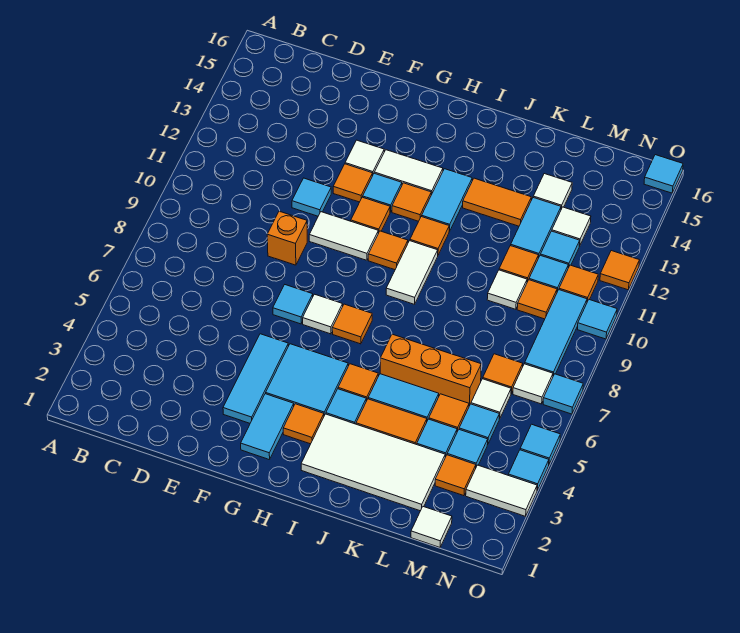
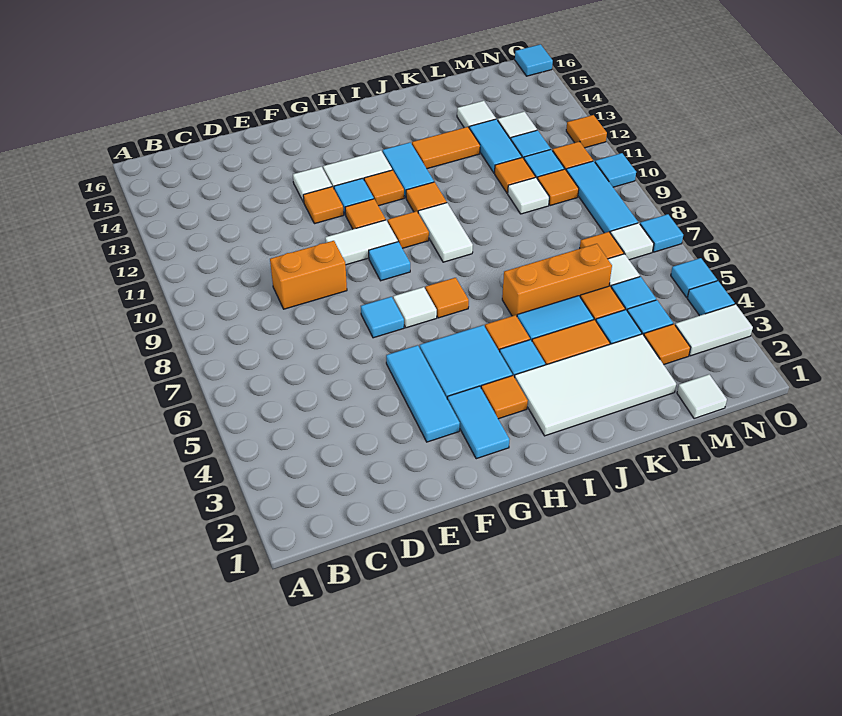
orange 1x1 brick [267,211,307,265] -> orange 1x2 brick [270,241,347,309]
cyan 1x1 tile [292,178,331,216] -> cyan 1x1 tile moved to [369,242,410,281]

